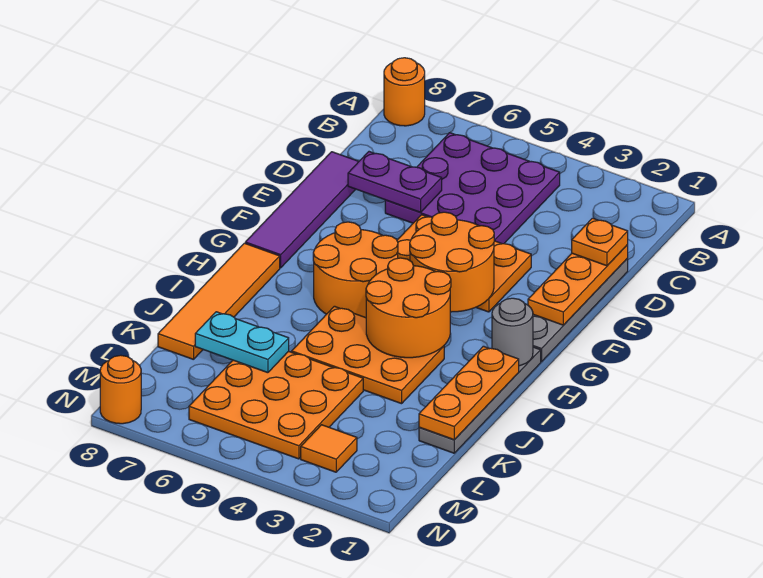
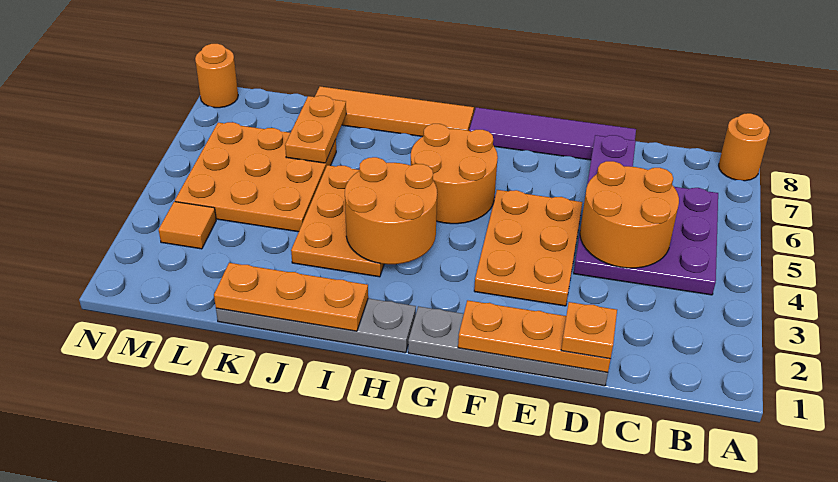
orange 2x2 round brick [410,212,494,312] -> orange 2x2 round brick moved to [580,161,679,268]
grey 1x1 round brick [492,298,533,366] -> none
cyan 1x2 plate [195,312,289,373] -> orange 1x2 plate [285,96,346,163]

